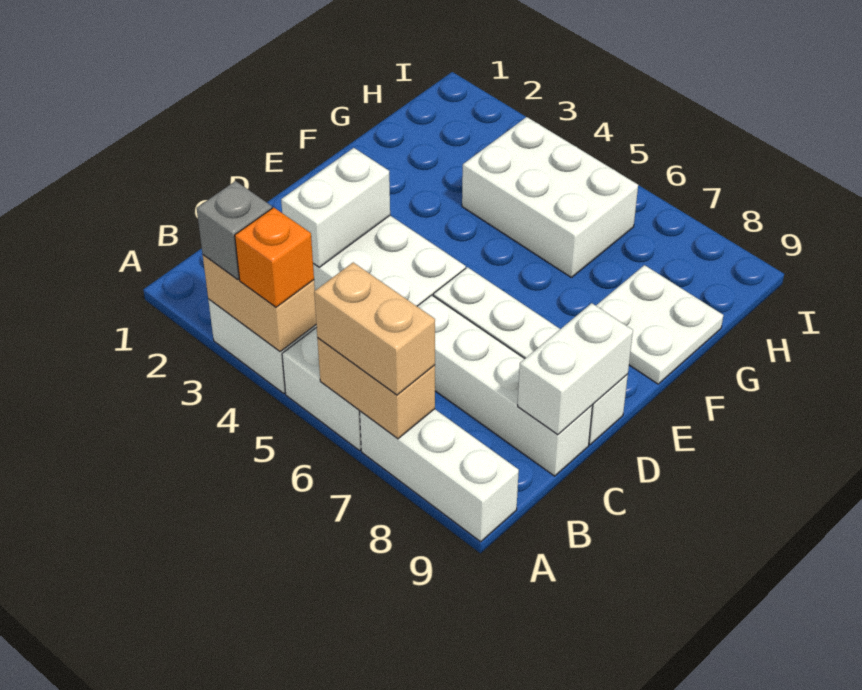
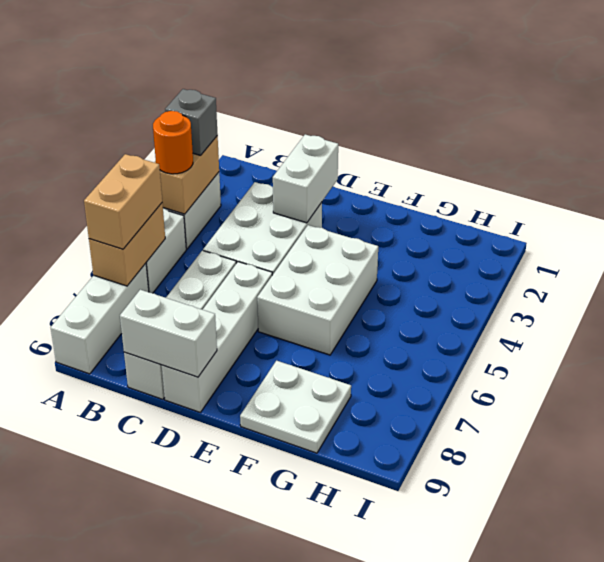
orange 1x1 brick [235,207,314,307] -> orange 1x1 round brick [153,111,193,174]
white 1x2 brick [281,148,390,267] -> white 1x2 brick turned to [273,134,338,223]
white 2x3 brick [462,117,638,278] -> white 2x3 brick moved to [257,225,378,355]

